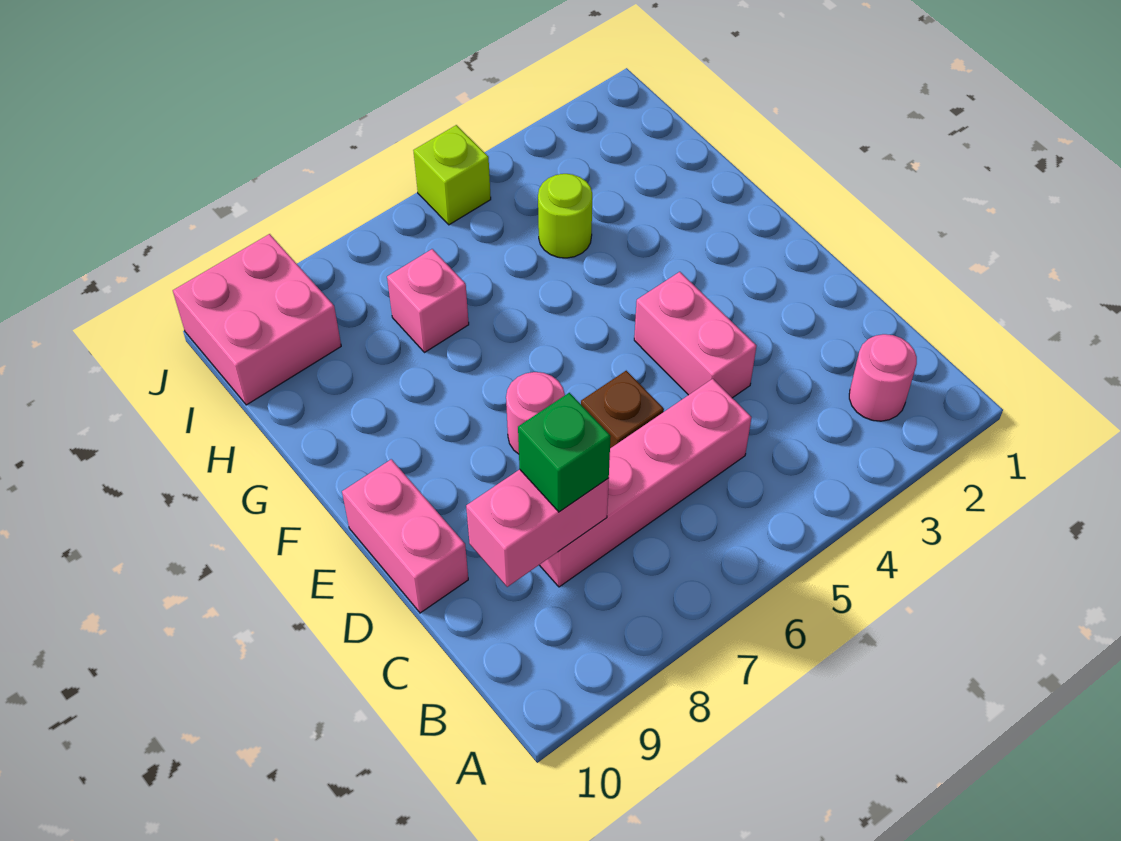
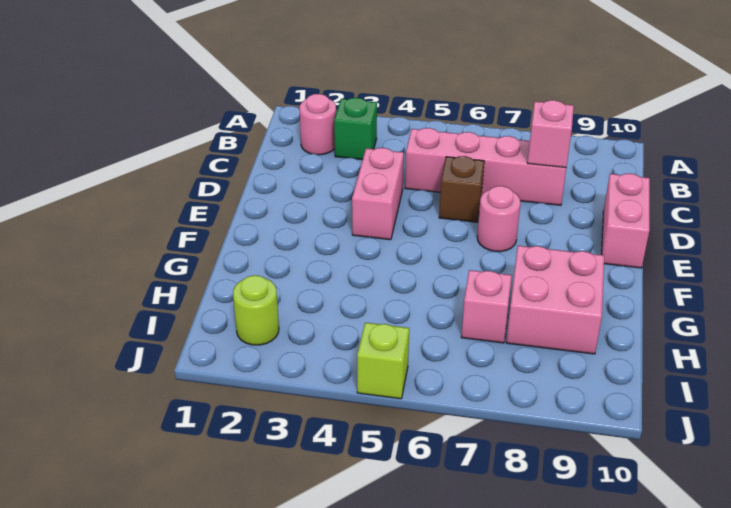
pink 1x2 brick [466,469,609,587] -> pink 1x1 brick [527,100,574,168]
green 1x1 brick [518,393,611,512] -> green 1x1 brick moved to [334,98,377,160]
lime 1x1 round brick [538,174,592,258] -> lime 1x1 round brick moved to [233,275,279,345]
pink 2x2 brick [173,234,341,405] -> pink 2x2 brick moved to [506,246,604,354]

